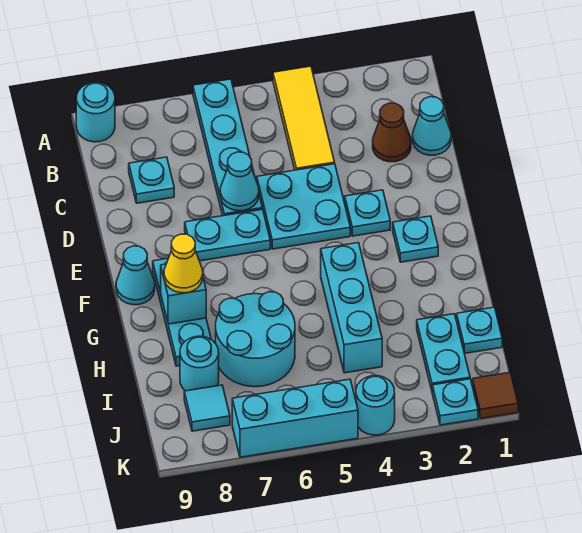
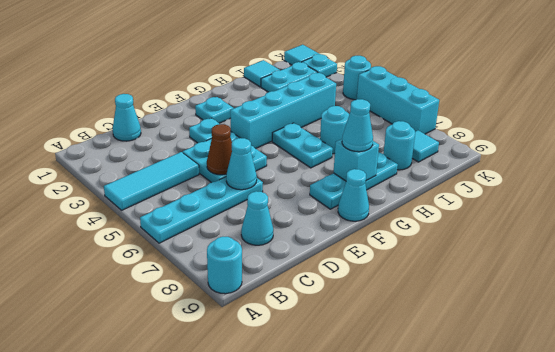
yellow 1x3 tile [273,66,335,170] -> cyan 1x3 tile [104,152,199,210]
brown 1x1 cone [373,103,411,162] -> brown 1x1 cone moved to [207,124,232,175]
cyan 1x1 plate [129,157,174,203] -> cyan 1x1 cone [241,191,273,245]
cyan 1x2 plate [185,209,270,261] -> cyan 1x2 plate moved to [272,123,333,168]
cyan 1x3 brick [321,243,382,373] -> cyan 1x4 brick [230,73,336,149]
yellow 1x1 cone [164,234,203,293] -> cyan 1x1 cone [342,99,373,152]
cyan 2x2 round brick [216,292,295,387] -> cyan 1x1 round brick [320,106,349,154]
cyan 1x1 plate [457,307,502,354] -> cyan 1x1 tile [244,60,280,87]
brown 1x1 tile [473,372,518,419] -> cyan 1x1 tile [284,45,319,65]

